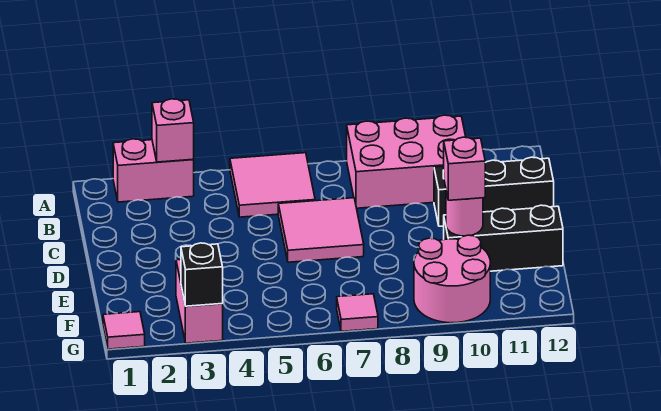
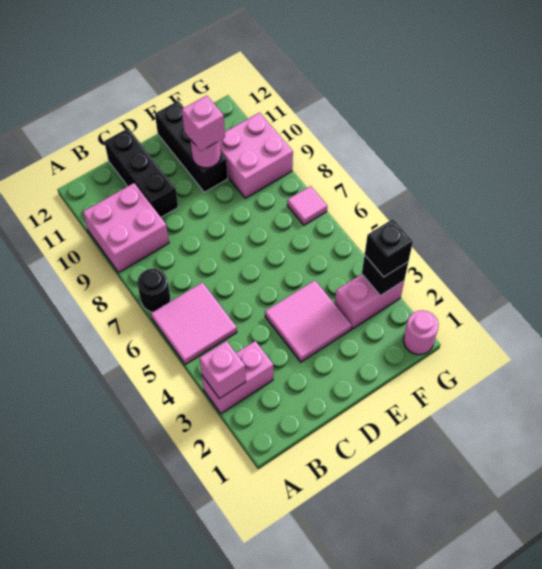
pink 1x2 brick [113,139,194,202] -> pink 1x2 brick turned to [202,341,273,414]
none -> black 1x1 round brick [137,268,171,312]
pink 2x3 brick [347,115,466,208] -> pink 2x2 brick [83,183,169,272]
pink 2x2 tile [278,198,364,262] -> pink 2x2 tile moved to [265,280,352,362]
pink 2x2 round brick [414,235,490,323] -> pink 2x2 brick [220,112,293,198]
pink 1x1 tile [103,312,145,349] -> pink 1x1 round brick [403,310,439,355]
none -> black 1x1 brick [365,219,413,277]

